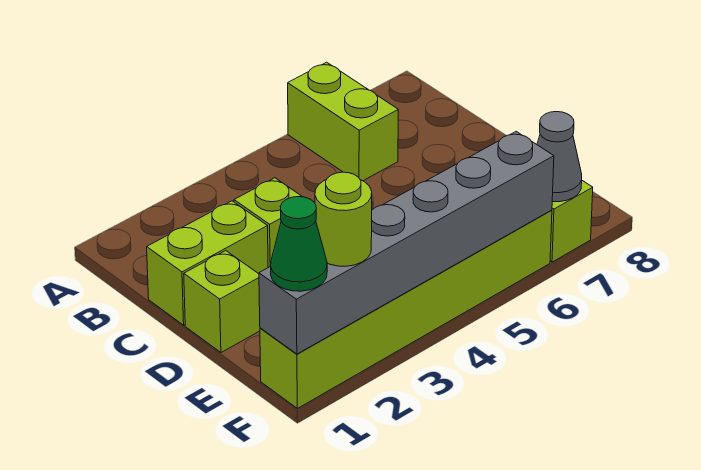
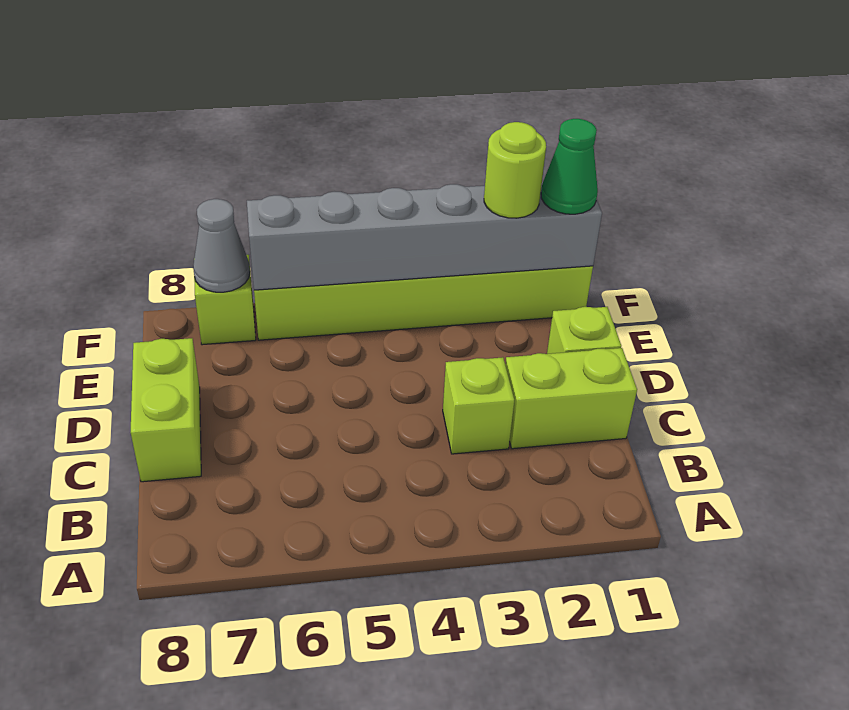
lime 1x2 brick [288,62,398,181] -> lime 1x2 brick moved to [131,338,201,482]

